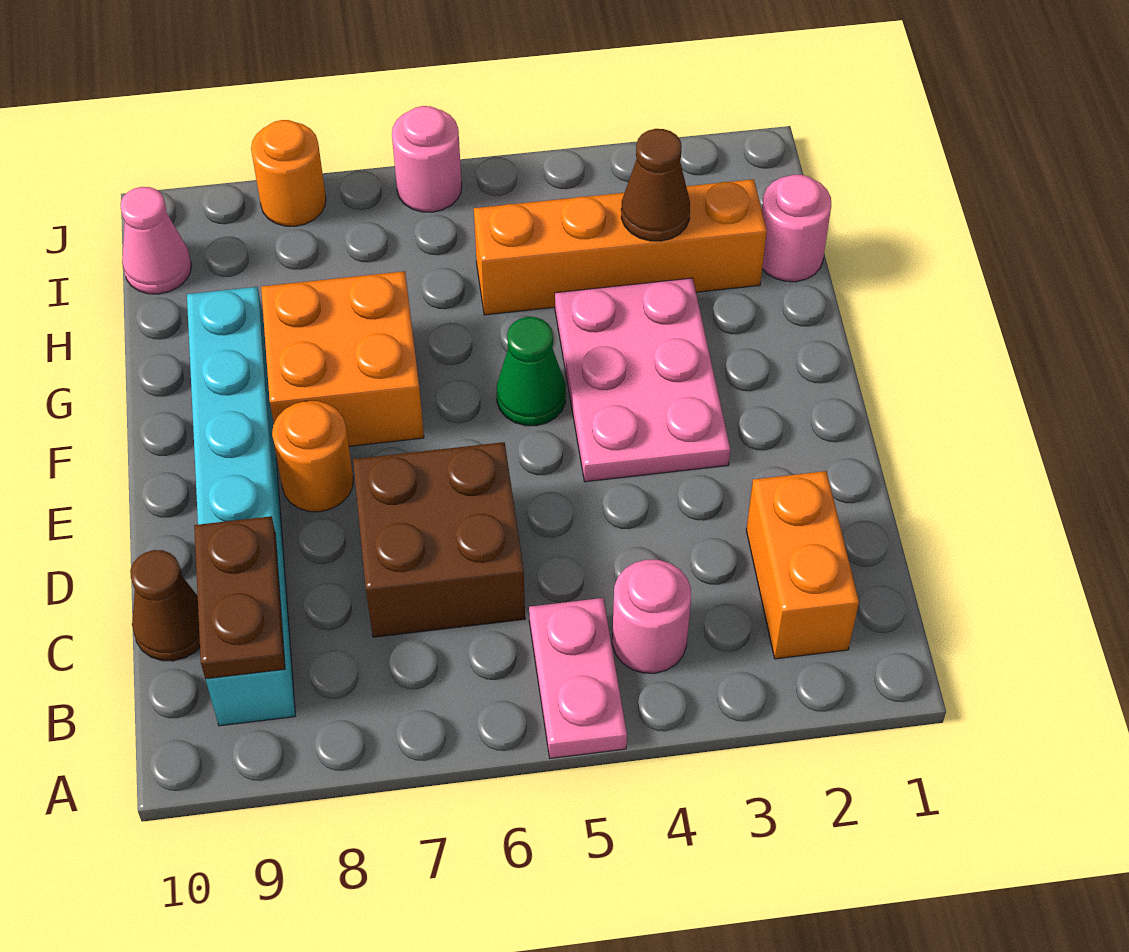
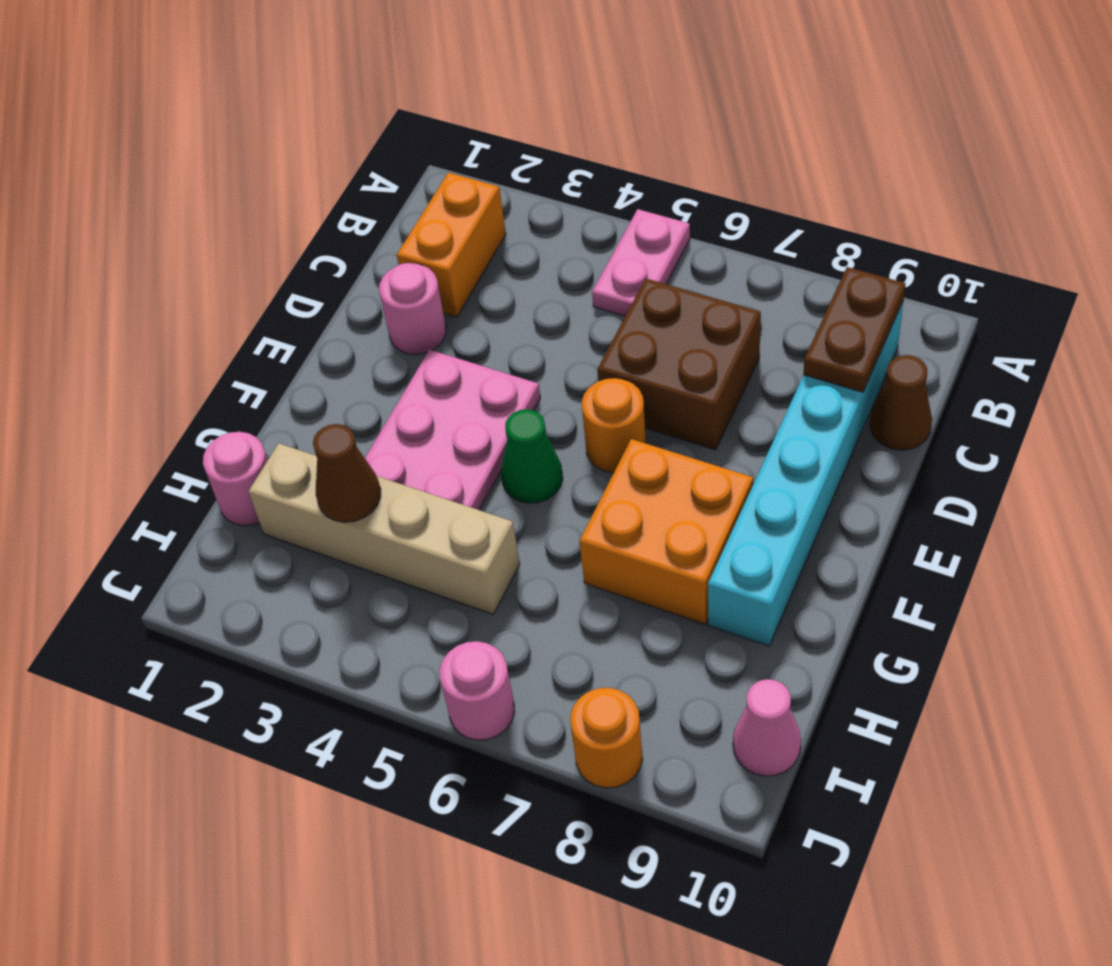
pink 1x1 round brick [612,560,691,673] -> pink 1x1 round brick moved to [379,263,446,355]
orange 1x1 round brick [272,401,353,512] -> orange 1x1 round brick moved to [582,378,646,473]
orange 1x4 brick [474,179,767,315] -> tan 1x4 brick [249,443,520,614]

